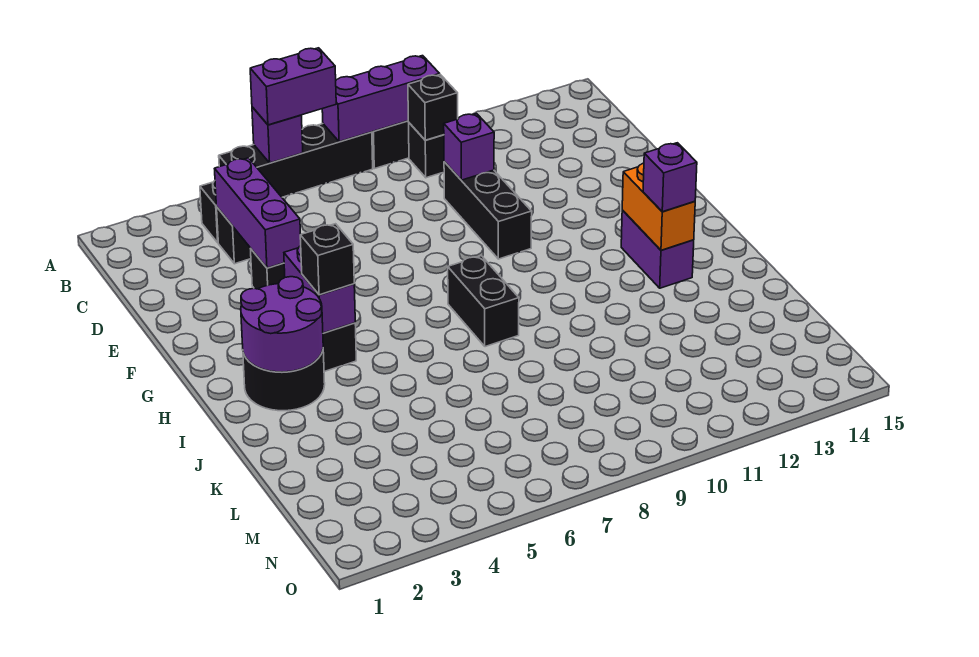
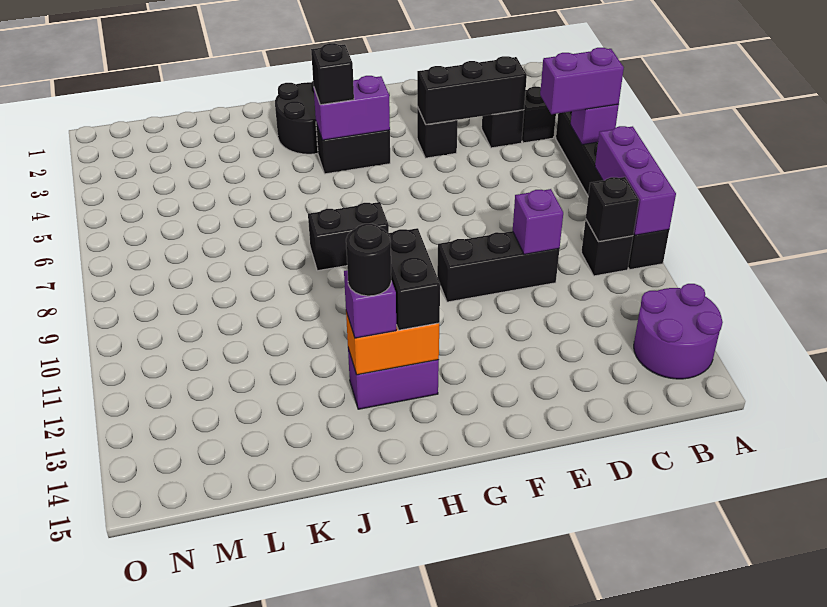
purple 1x2 brick [250,48,336,125] -> purple 1x2 brick turned to [540,48,624,114]
purple 1x3 brick [215,158,301,268] -> black 1x3 brick [417,56,527,125]
purple 2x2 round brick [241,277,323,372] -> purple 2x2 round brick moved to [634,284,723,379]
none -> black 1x2 brick [388,228,440,330]
none -> black 1x1 round brick [346,224,391,296]

